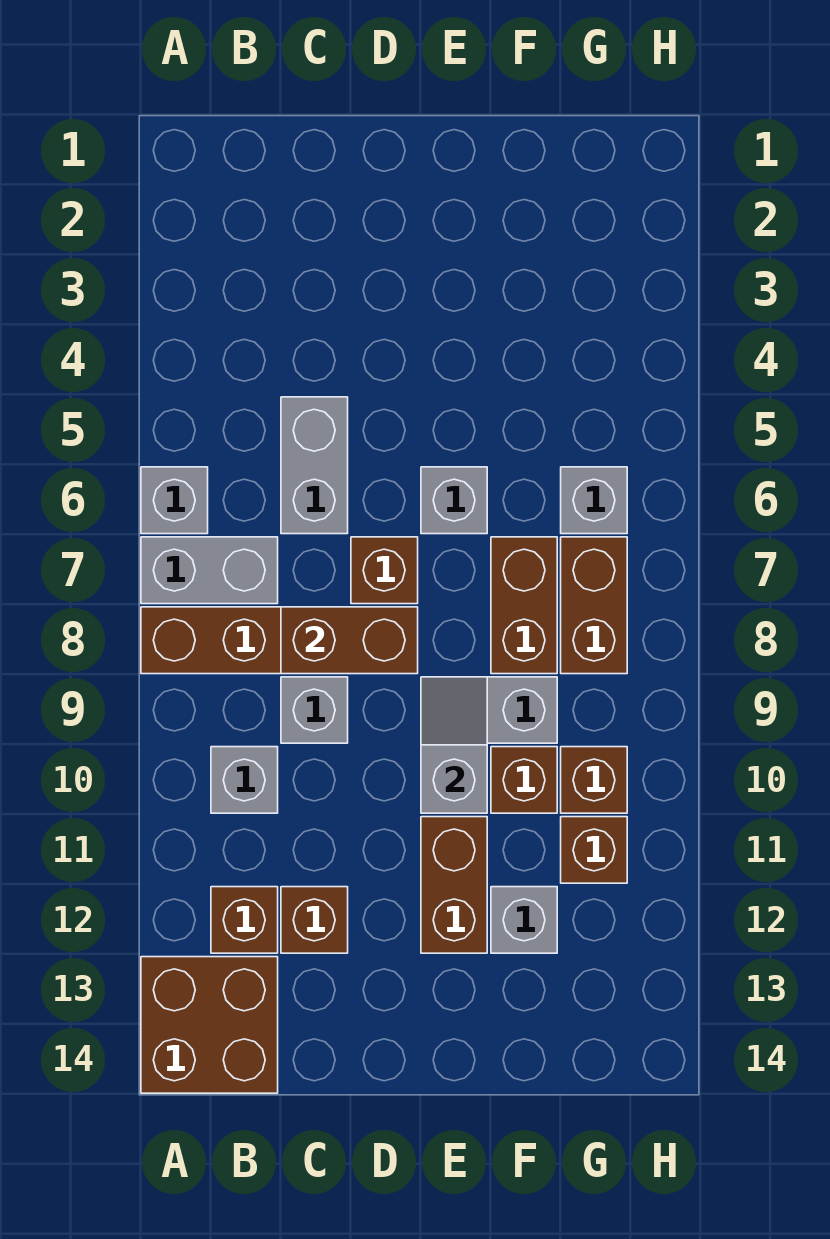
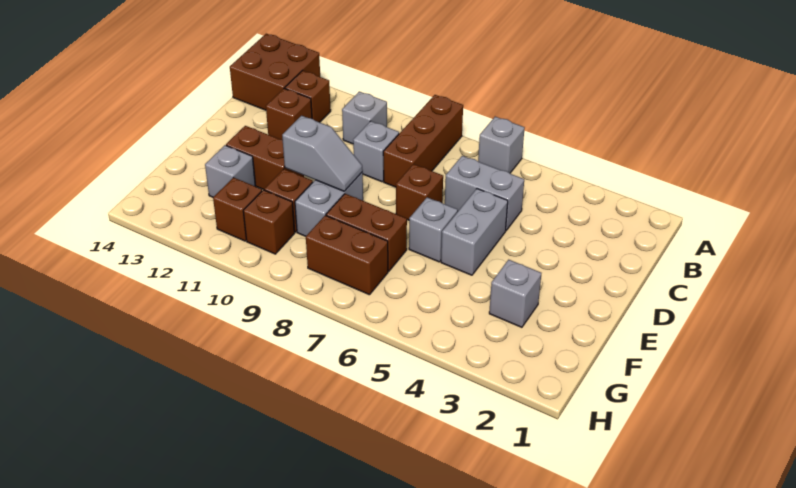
grey 1x2 brick [141,537,278,604] -> grey 1x2 brick moved to [441,189,508,275]
brown 1x2 brick [281,607,418,674] -> none
grey 1x1 brick [561,467,627,534] -> grey 1x1 brick moved to [489,260,541,327]

